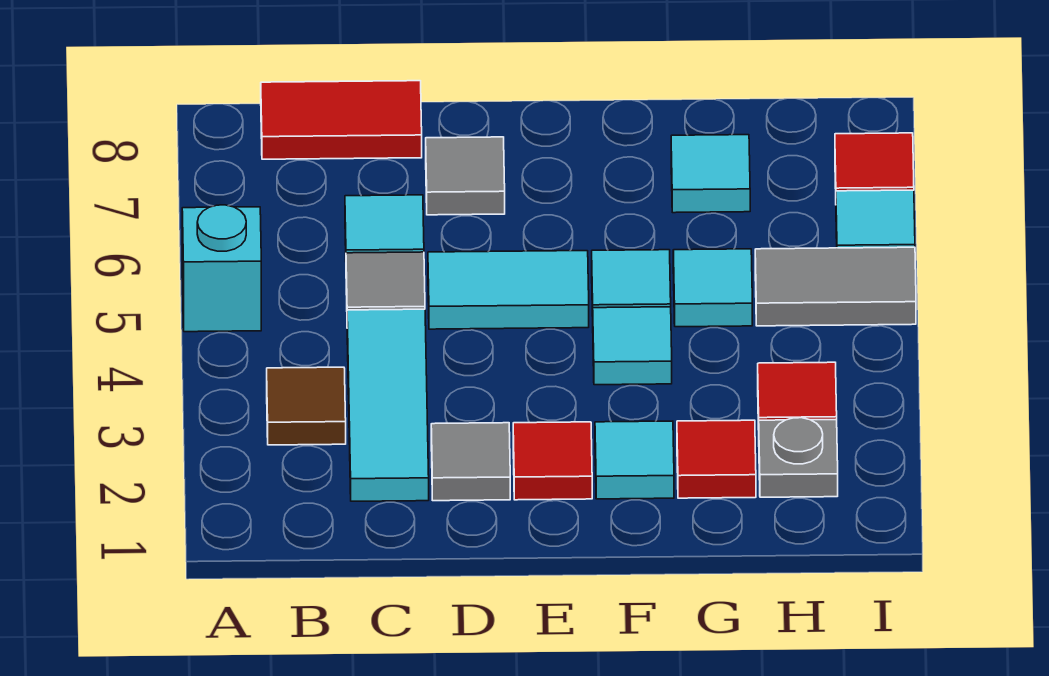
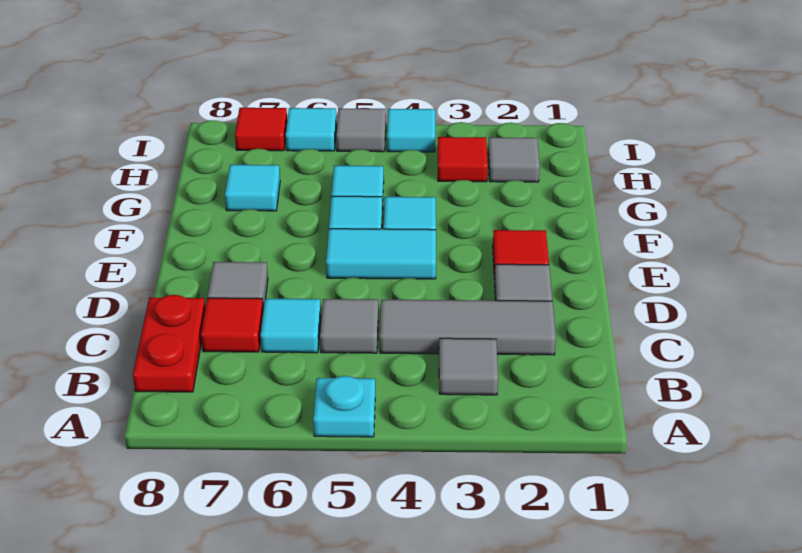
cyan 1x1 brick [182,205,261,332] -> cyan 1x1 plate [313,376,375,437]
brown 1x1 tile [267,367,346,445] -> grey 1x1 tile [439,338,498,395]
red 1x2 tile [261,81,422,159] -> red 1x2 plate [133,295,205,392]
cyan 1x3 tile [347,309,429,501] -> grey 1x3 tile [380,300,556,355]
cyan 1x2 tile [428,251,589,329] -> cyan 1x2 tile turned to [326,229,436,279]
cyan 1x1 tile [595,421,674,499] -> cyan 1x1 tile moved to [387,109,435,152]
red 1x1 tile [677,420,756,498] -> red 1x1 tile moved to [201,298,263,352]
grey 1x1 plate [759,418,838,497] -> grey 1x1 tile [488,137,540,182]
grey 1x2 tile [755,247,916,326] -> grey 1x1 tile [336,108,386,152]

